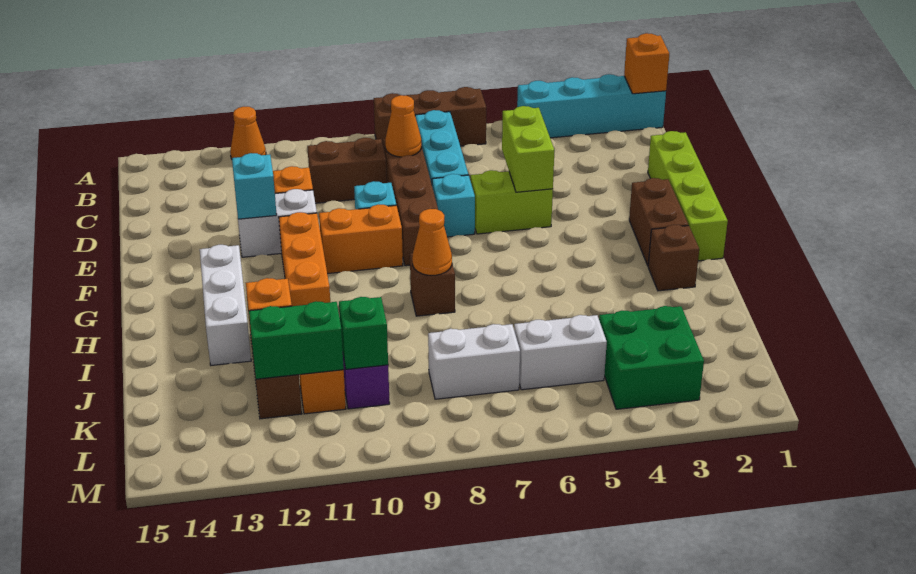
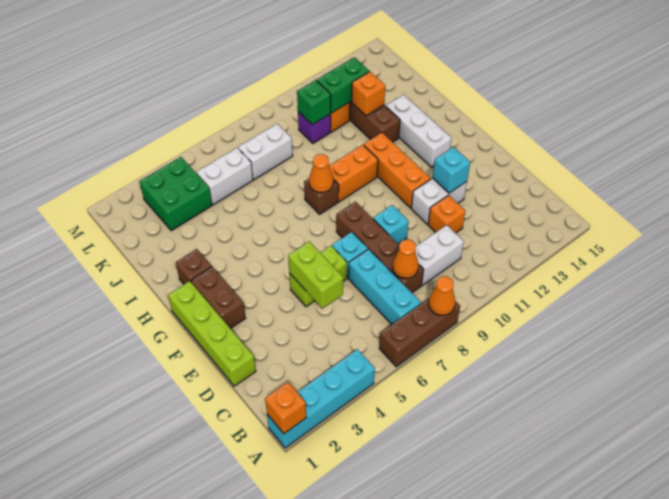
orange 1x1 cone [230,107,266,159] -> orange 1x1 cone moved to [429,276,455,315]
brown 1x2 brick [307,138,387,203] -> white 1x2 brick [415,225,464,285]
orange 1x2 brick [319,205,403,274] -> orange 1x2 brick moved to [329,145,378,202]

